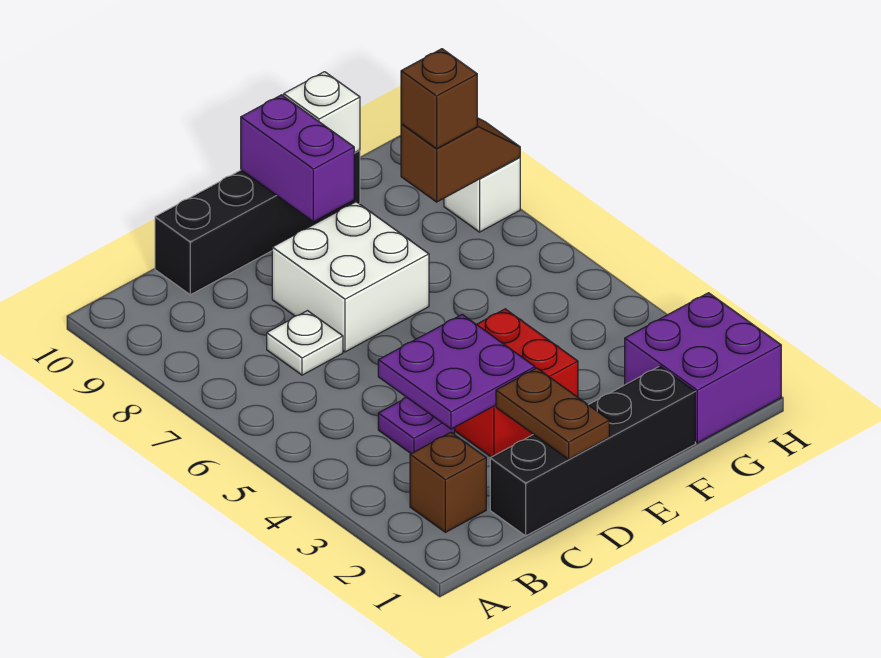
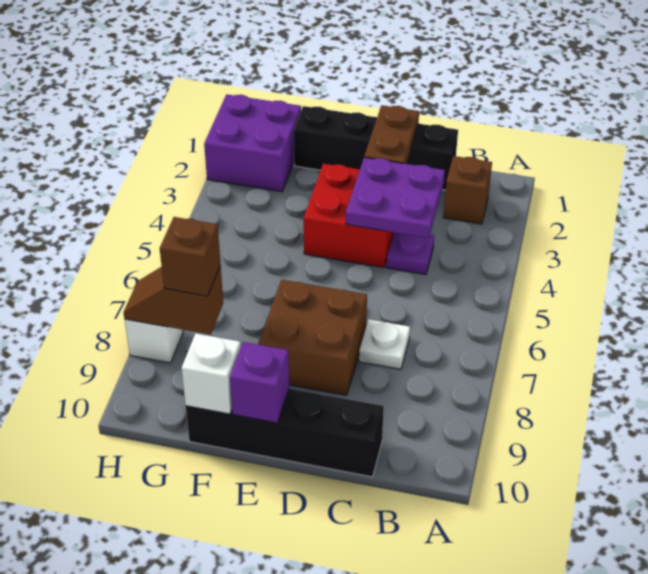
white 2x2 brick [272,202,429,352] -> brown 2x2 brick [258,280,367,395]
purple 1x2 brick [241,95,354,222] -> purple 1x1 brick [230,342,289,423]

